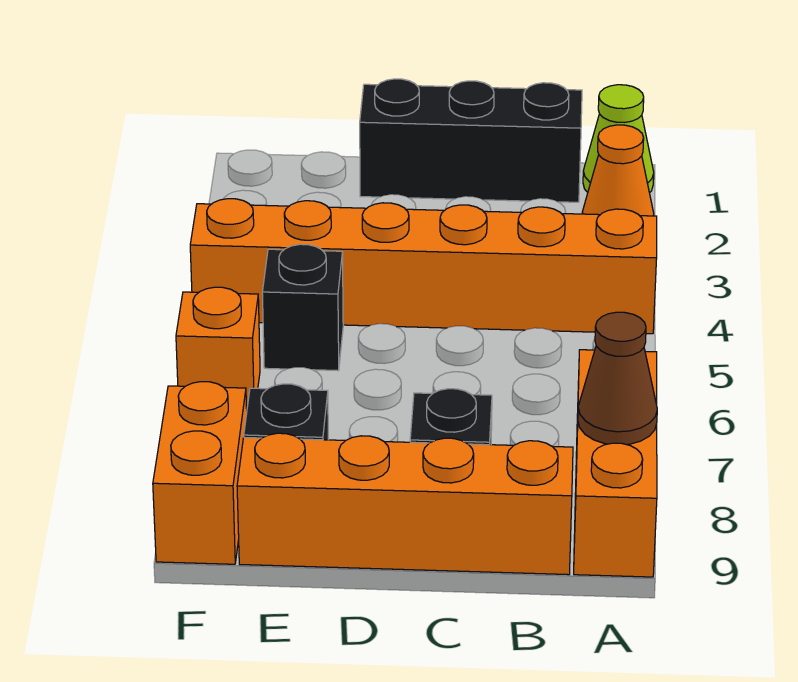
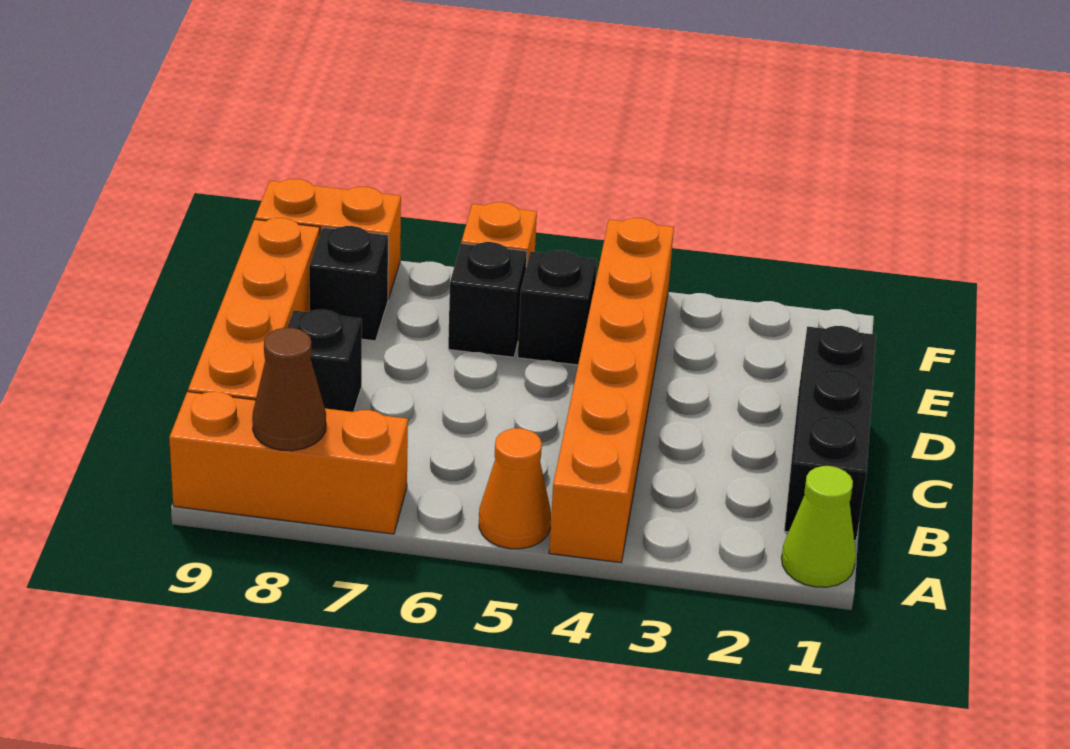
orange 1x1 cone [582,125,654,216] -> orange 1x1 cone moved to [479,428,551,549]
none -> black 1x1 brick [448,242,527,357]

